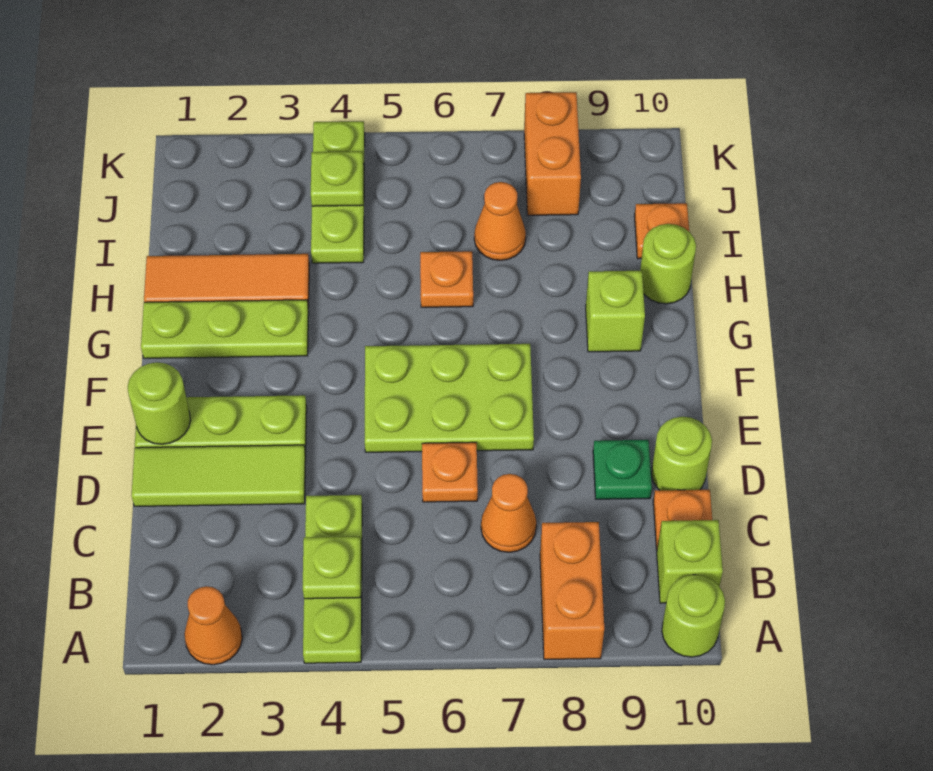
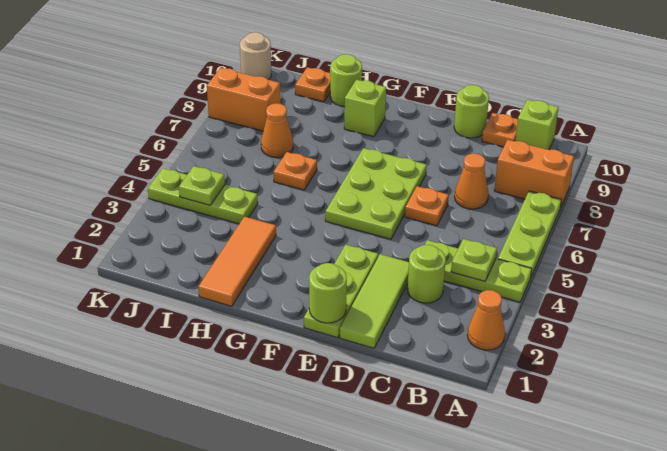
lime 1x1 round brick [662,575,725,657] -> lime 1x1 round brick moved to [407,245,446,303]
green 1x1 plate [593,440,652,499] -> none
lime 1x3 plate [141,300,309,358] -> lime 1x3 plate moved to [498,191,561,276]
none -> tan 1x1 round brick [240,32,271,80]

